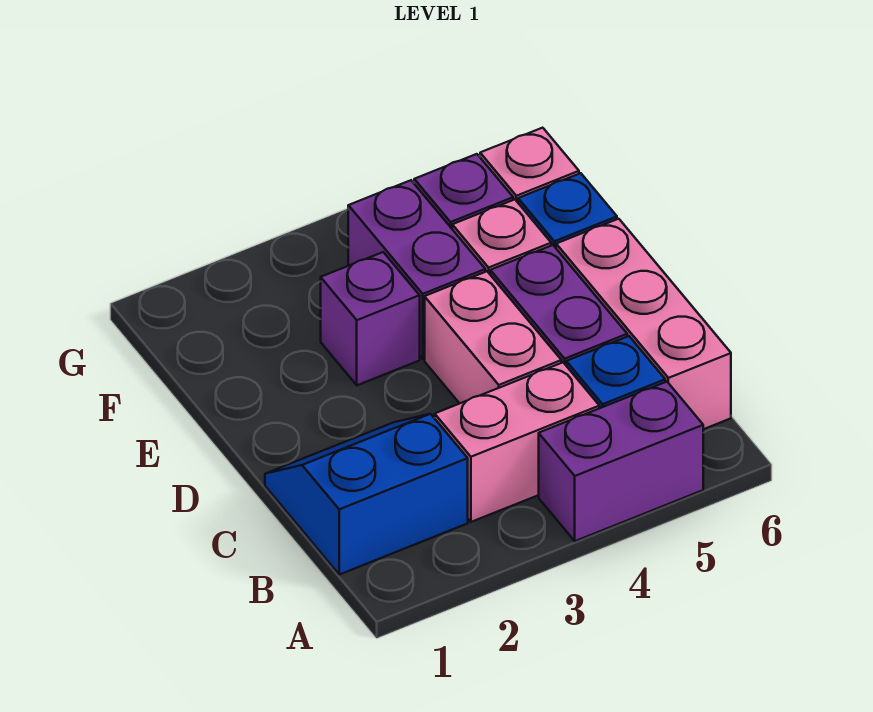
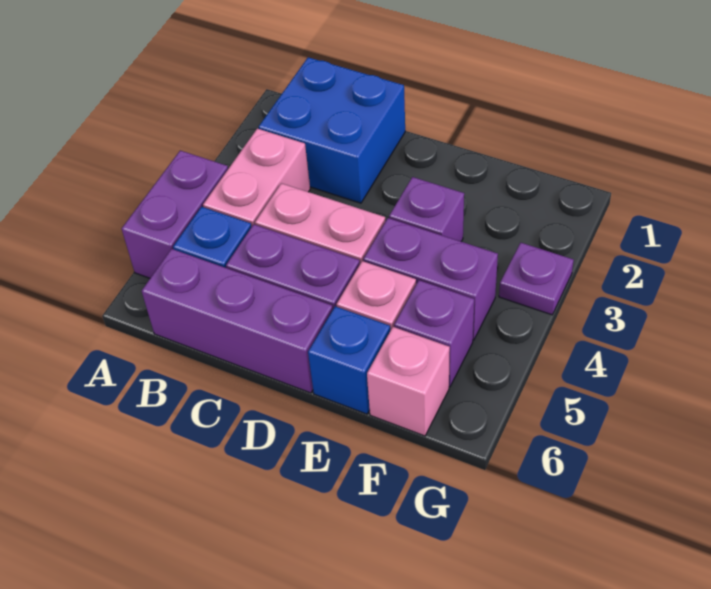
blue 2x2 slope [265,414,468,575] -> blue 2x2 brick [259,57,405,203]
pink 1x3 brick [556,219,731,429] -> purple 1x3 brick [142,249,333,393]
none -> purple 1x1 plate [499,243,574,315]

